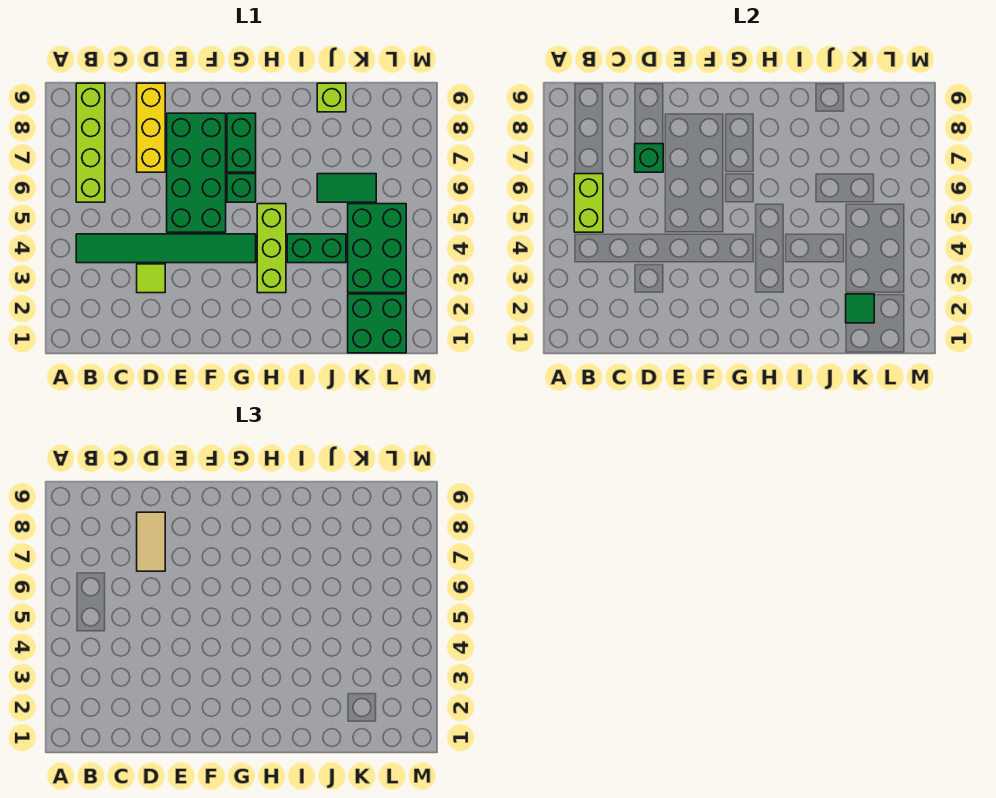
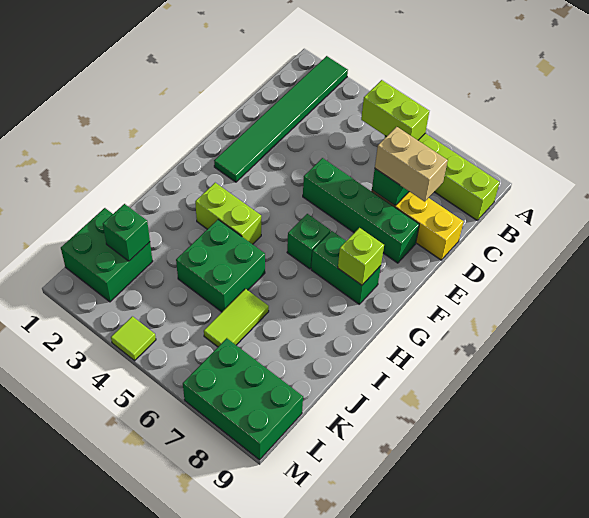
green 1x6 tile [76,234,256,263] -> green 1x6 tile moved to [214,56,348,182]
lime 1x1 tile [137,264,165,293] -> lime 1x1 tile moved to [111,316,156,361]
tan 1x2 tile [137,512,165,571] -> tan 1x2 brick [375,127,448,202]
green 2x4 brick [167,113,226,232] -> green 1x4 brick [303,158,419,263]
lime 1x3 brick [257,204,286,293] -> lime 1x2 brick [195,183,261,244]
green 1x2 brick [287,234,346,263] -> green 2x2 brick [176,220,265,312]
green 1x2 tile [317,174,376,202] -> lime 1x2 tile [204,289,269,347]
lime 1x1 brick [317,83,346,112] -> lime 1x1 brick moved to [338,228,384,285]
green 1x1 tile [846,294,874,323] -> green 1x1 brick [103,204,150,261]
green 2x3 brick [348,204,406,293] -> green 2x3 brick moved to [183,338,303,460]

